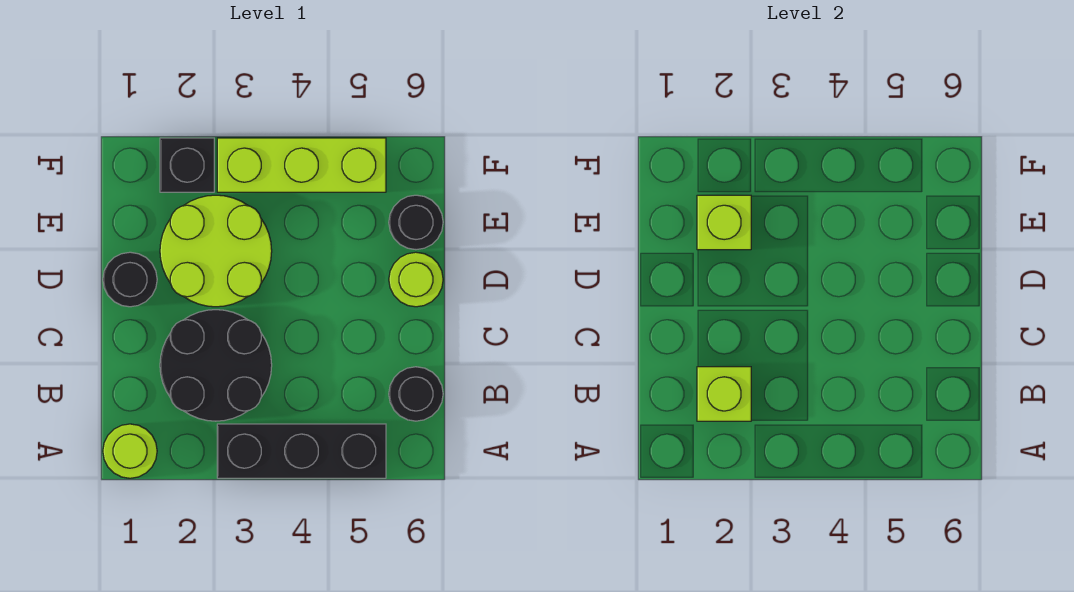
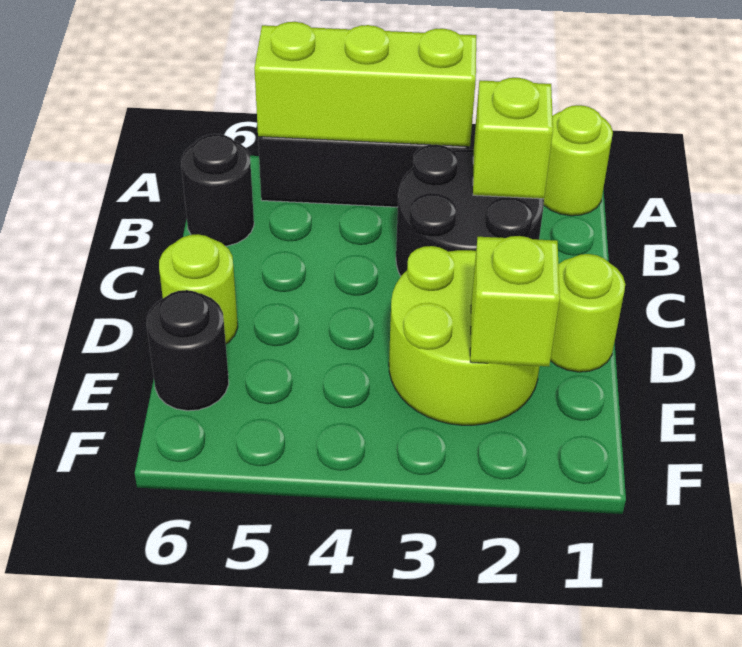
black 1x1 round brick [103,252,157,307] -> lime 1x1 round brick [550,254,625,372]
black 1x1 brick [160,138,214,192] -> none
lime 1x3 brick [217,138,386,192] -> lime 1x3 brick moved to [254,22,476,147]

